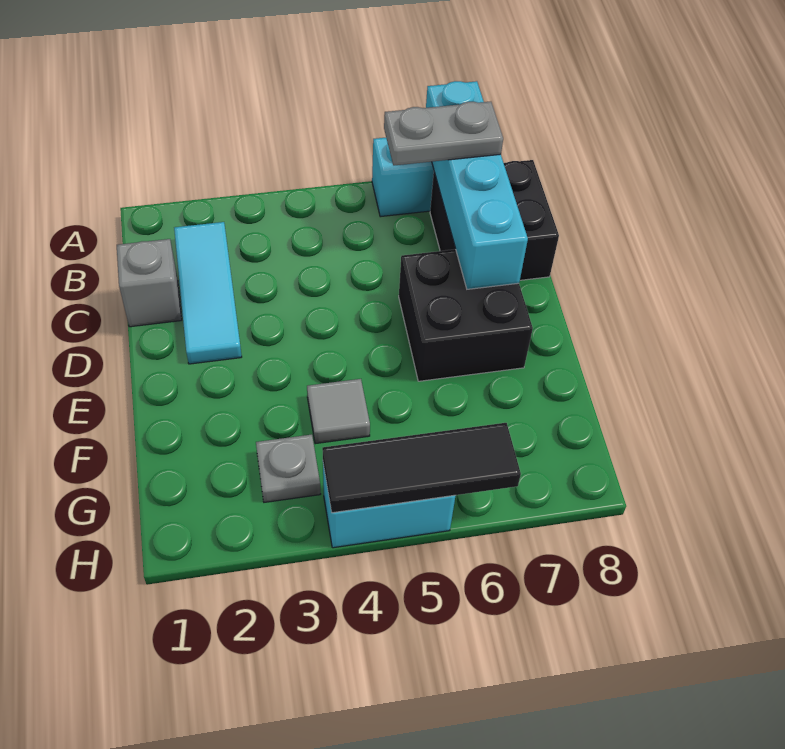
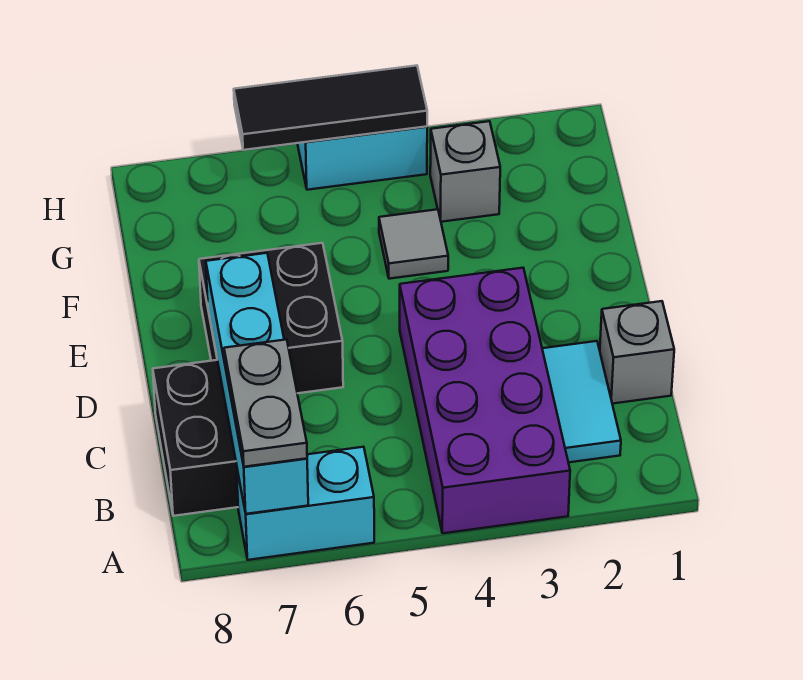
none -> purple 2x4 brick [400,268,570,533]
cyan 1x3 tile [174,222,242,364] -> cyan 1x2 tile [542,341,621,463]
grey 1x2 plate [384,102,503,165] -> grey 1x2 plate turned to [224,339,307,467]
grey 1x1 plate [256,435,320,502] -> grey 1x1 brick [430,121,500,222]

